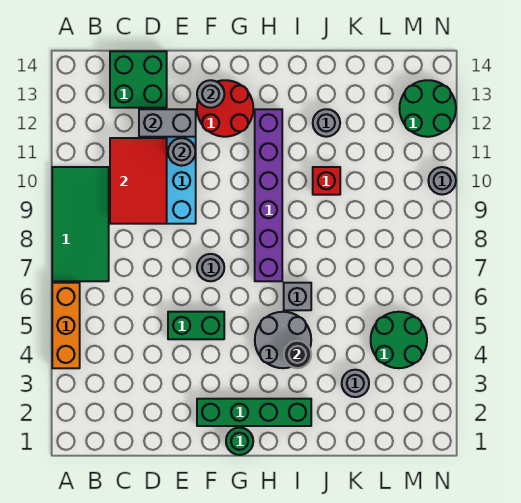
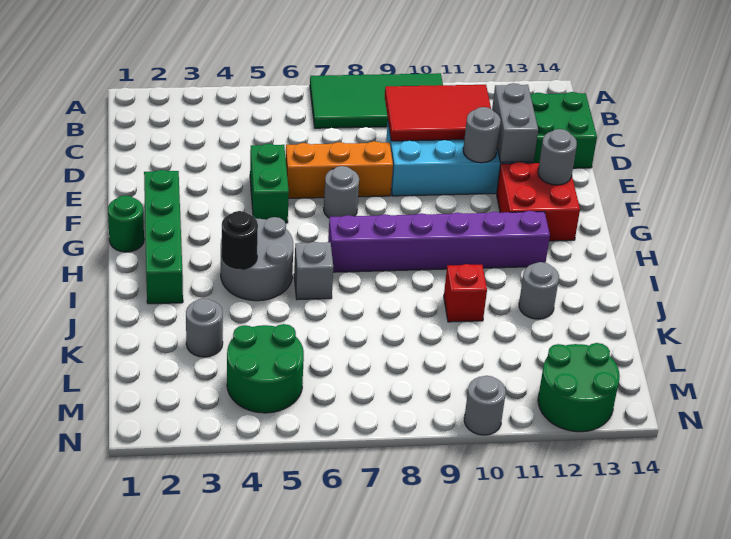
orange 1x3 brick [52,283,80,368] -> orange 1x3 brick moved to [286,141,393,198]
red 2x2 round brick [197,80,253,137] -> red 2x2 brick [497,162,580,241]

